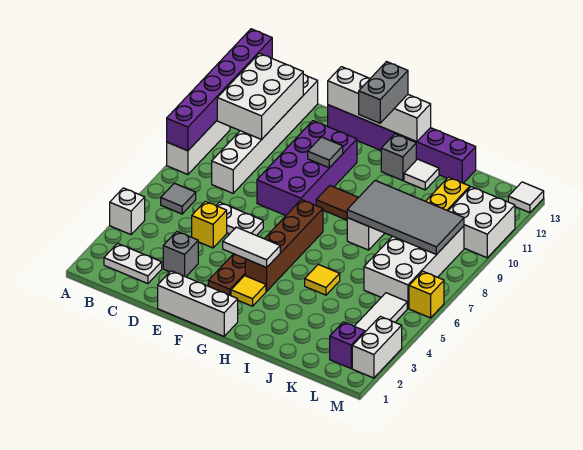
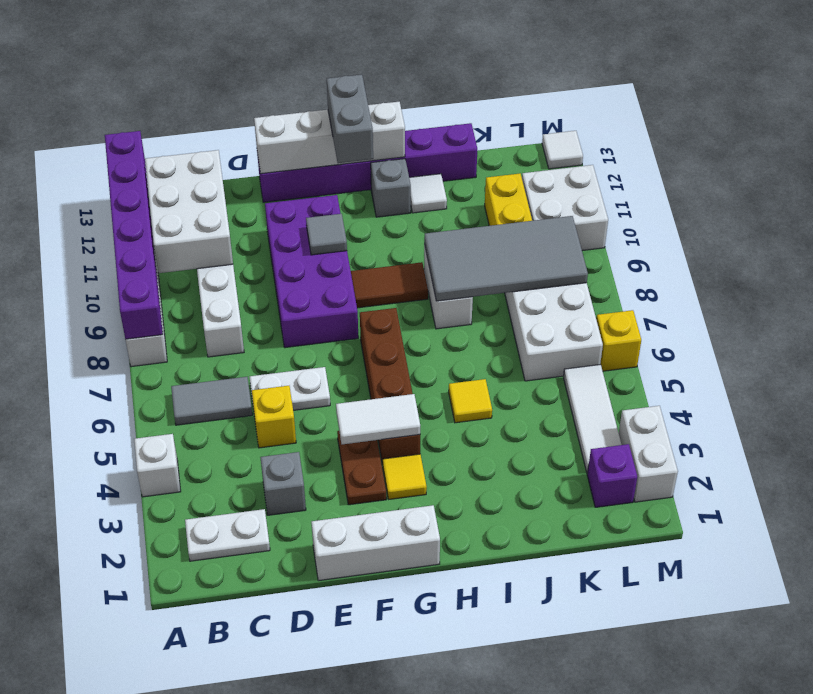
grey 1x1 tile [161,183,196,214] -> grey 1x2 tile [171,377,252,425]

